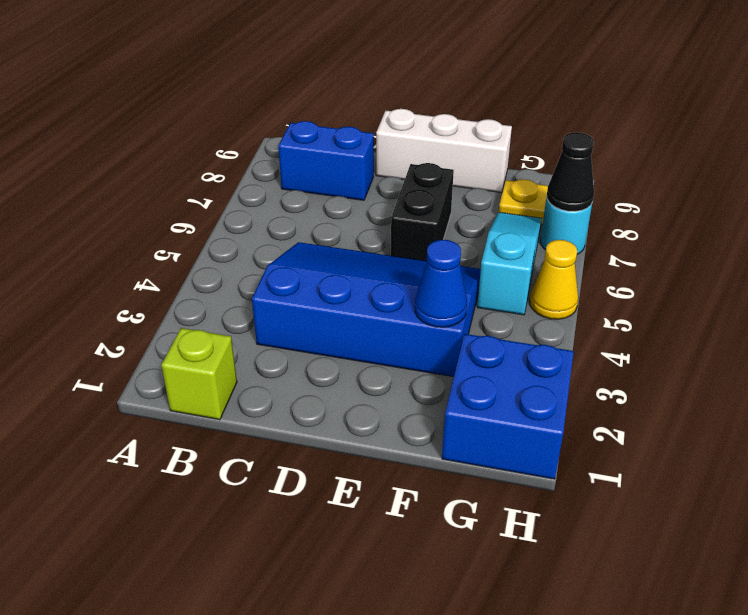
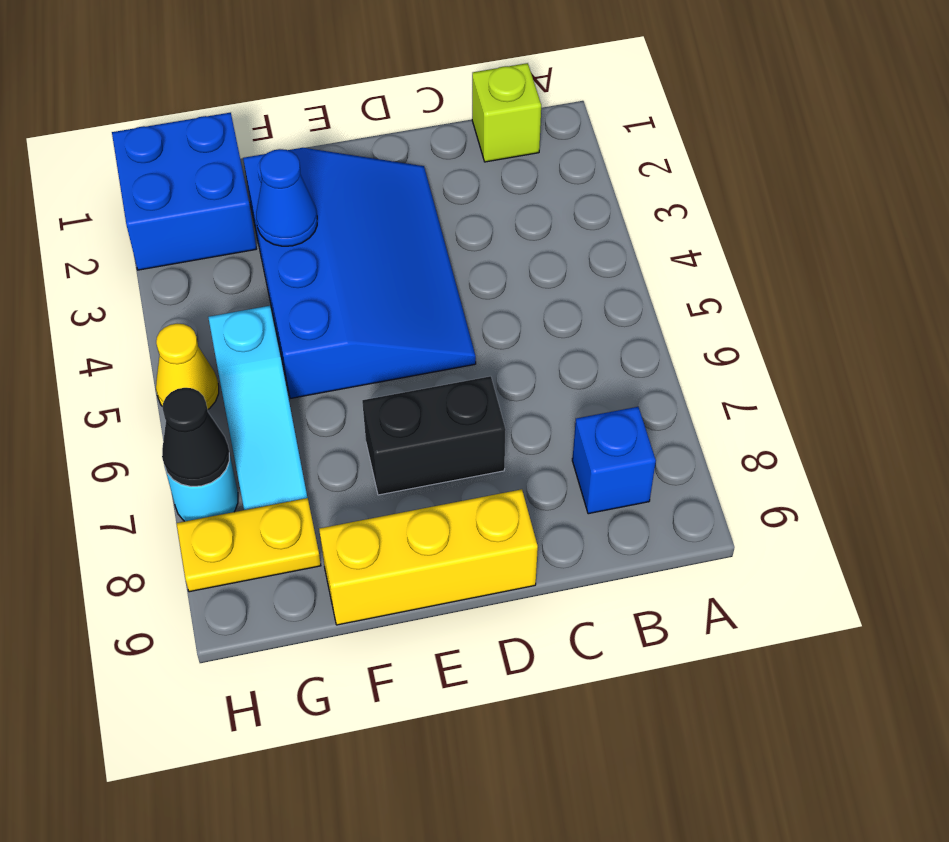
blue 1x2 brick [278,121,374,200] -> blue 1x1 brick [572,407,656,514]
blue 3x4 slope [252,242,481,377] -> blue 3x4 slope turned to [243,148,476,399]
white 1x3 brick [376,109,512,193] -> yellow 1x3 brick [319,489,538,625]
black 1x2 brick [391,163,454,261] -> black 1x2 brick turned to [362,376,506,495]

